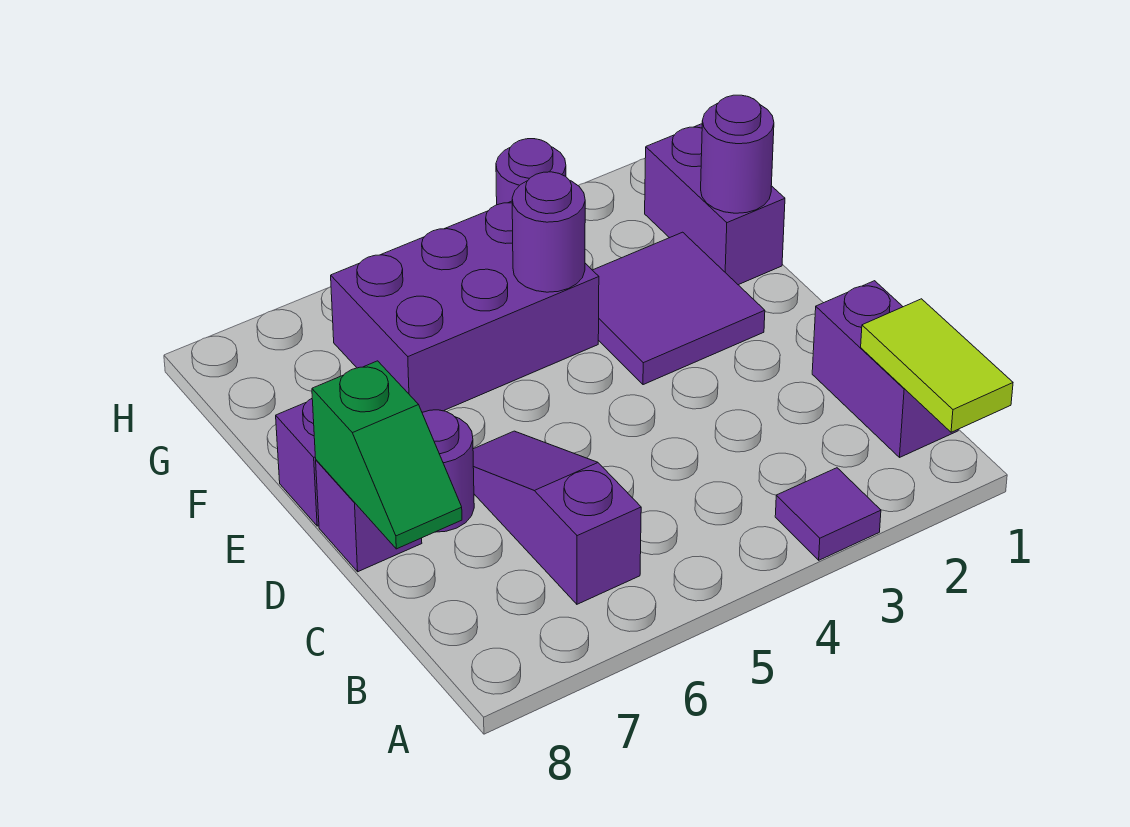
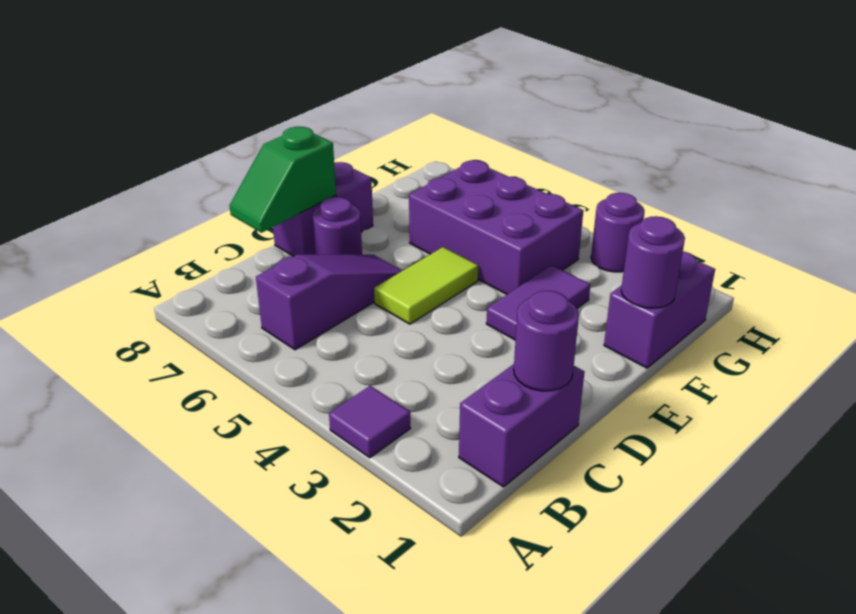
lime 1x2 tile [861,299,1013,432] -> lime 1x2 tile moved to [374,247,478,324]
purple 2x2 tile [593,232,765,385] -> purple 1x2 tile [486,265,590,340]
purple 1x1 round brick [512,172,585,292] -> purple 1x1 round brick moved to [514,291,579,391]

